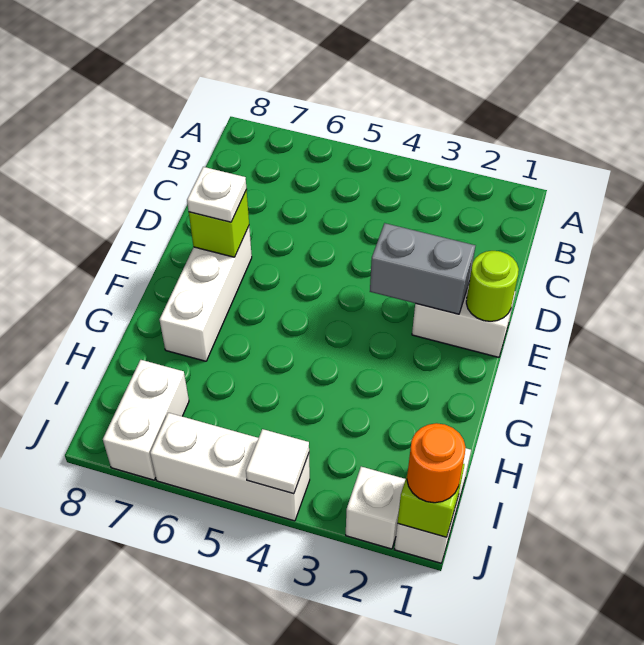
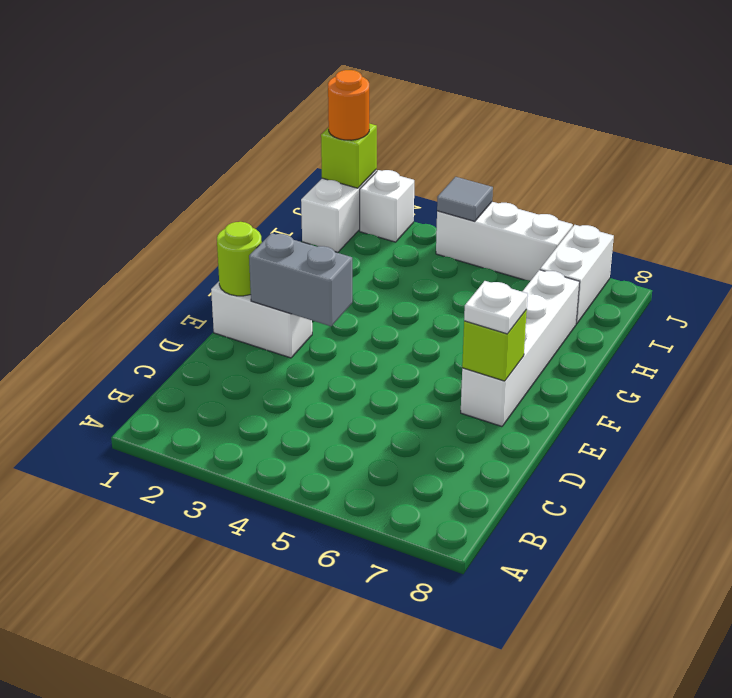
white 1x3 brick [160,226,252,361] -> white 1x4 brick [461,270,580,426]
white 1x1 tile [246,429,309,494] -> grey 1x1 tile [437,177,493,221]

